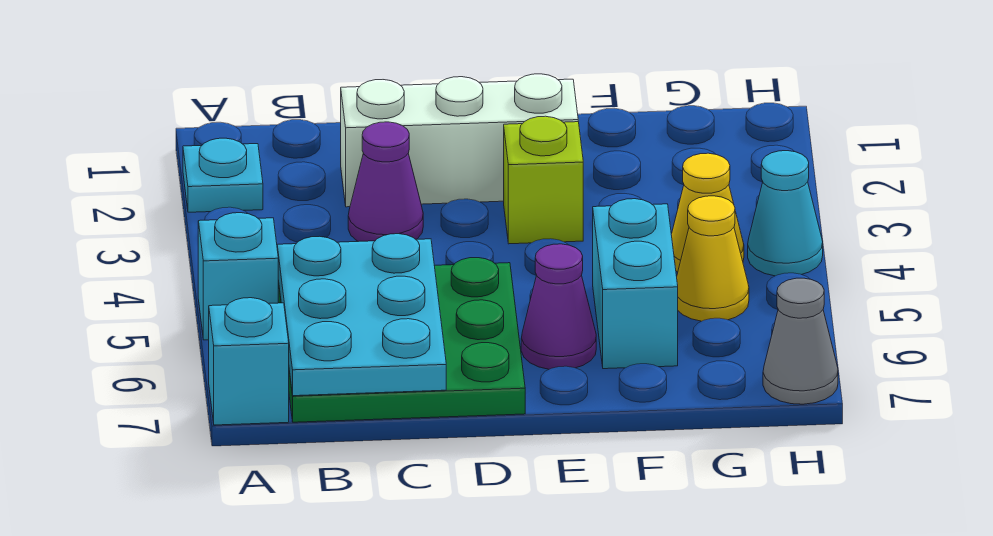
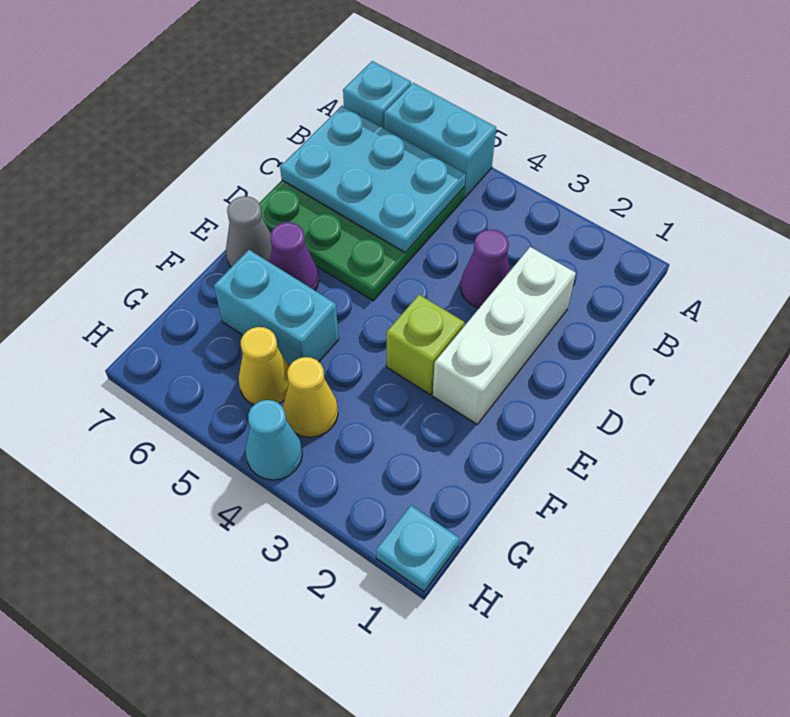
cyan 1x1 plate [183,138,263,212] -> cyan 1x1 plate moved to [376,506,459,591]
cyan 1x1 brick [198,213,278,340] -> cyan 1x2 brick [384,83,496,198]
grey 1x1 cone [763,278,838,404] -> grey 1x1 cone moved to [226,196,272,267]

